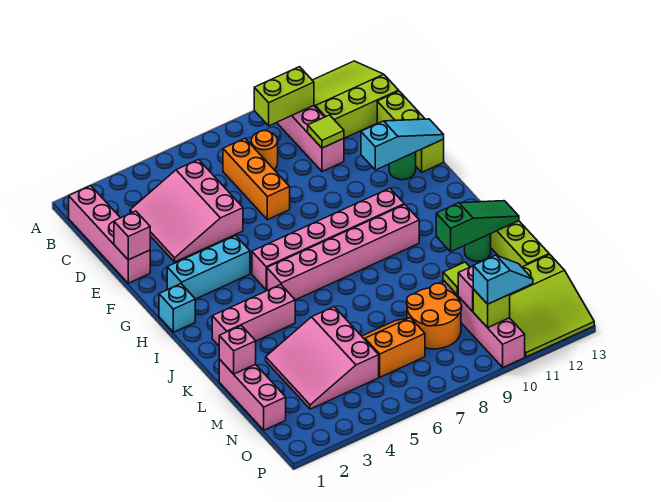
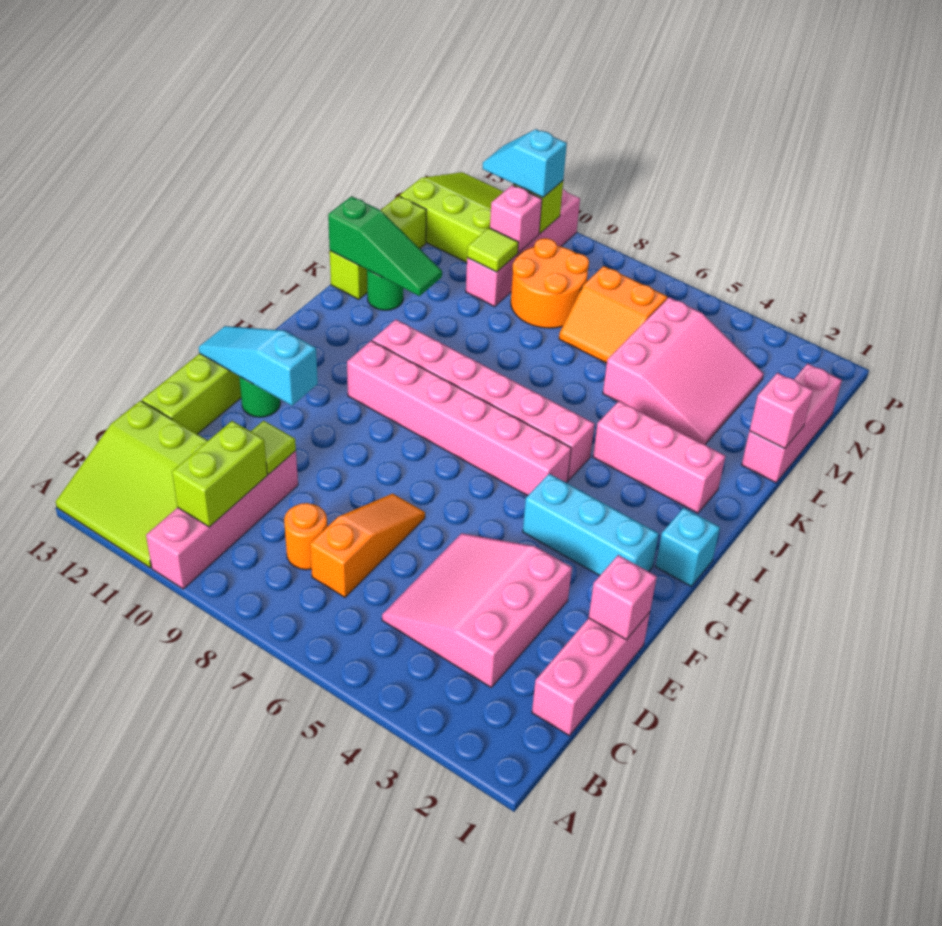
pink 1x4 brick [69,186,150,283] -> pink 1x3 brick [532,612,650,736]
lime 1x2 brick [254,67,314,126] -> lime 1x2 brick turned to [172,421,267,527]
pink 3x3 slope [130,160,243,262] -> pink 3x3 slope turned to [382,533,572,687]
orange 1x3 brick [223,139,290,220] -> orange 1x3 slope [310,494,425,597]
green 1x3 slope [436,201,519,252] -> green 1x3 slope turned to [328,196,442,296]

